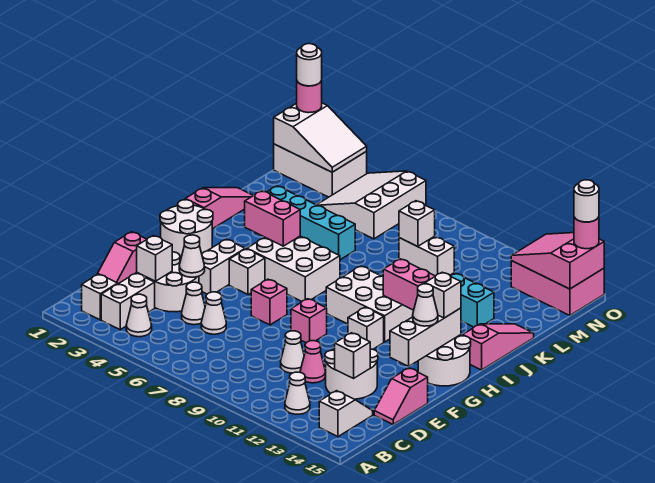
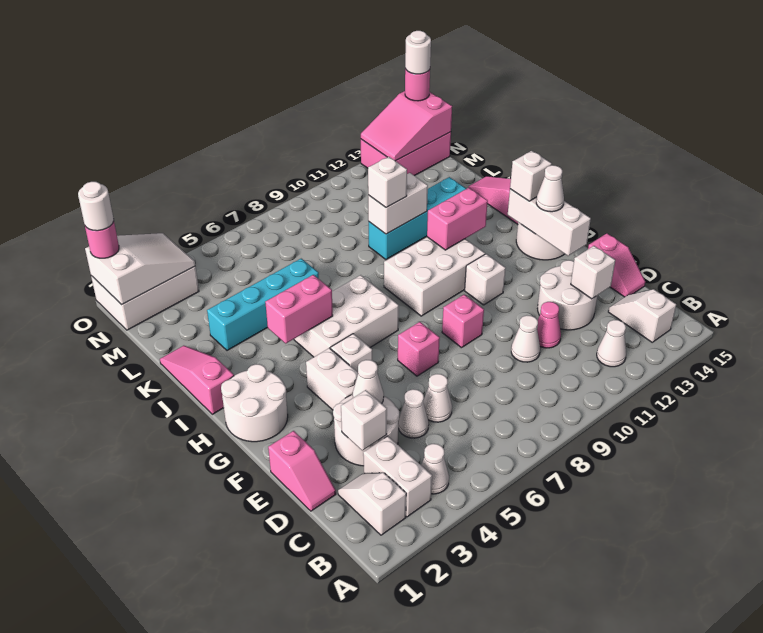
white 3x3 slope [317,171,426,239] -> none

